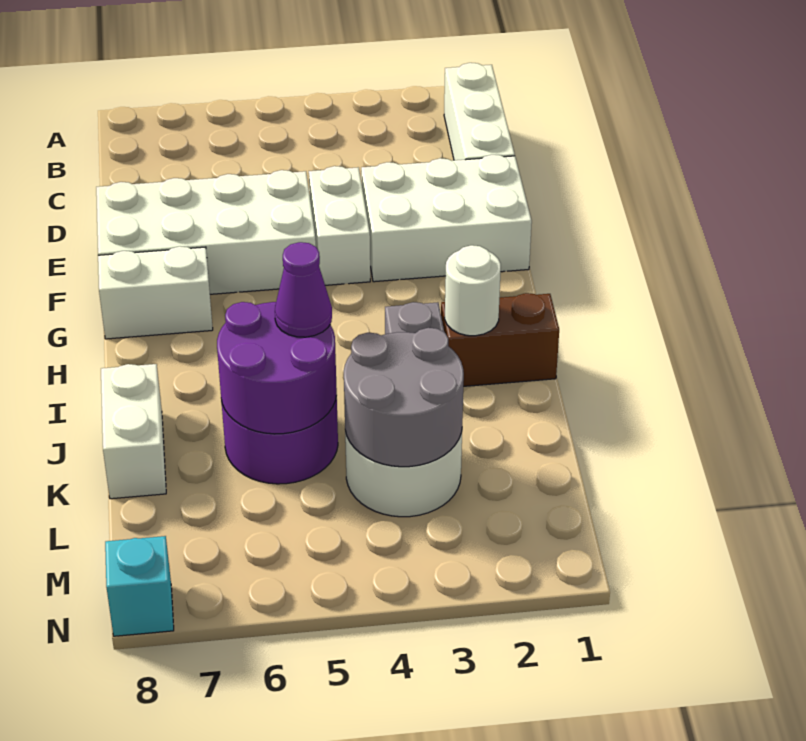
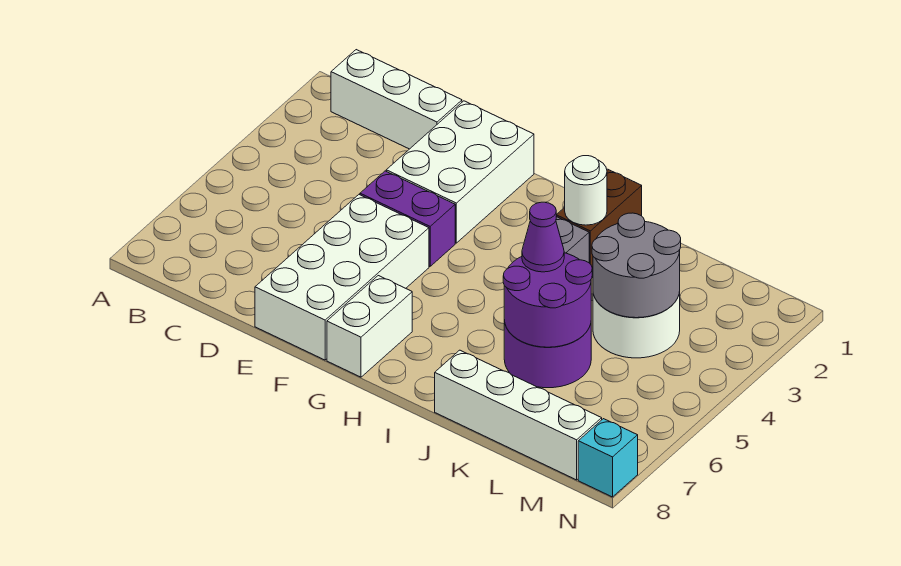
white 1x2 brick [309,166,370,285] -> purple 1x2 brick [360,171,455,266]
white 1x2 brick [101,364,166,499] -> white 1x4 brick [435,350,602,480]

